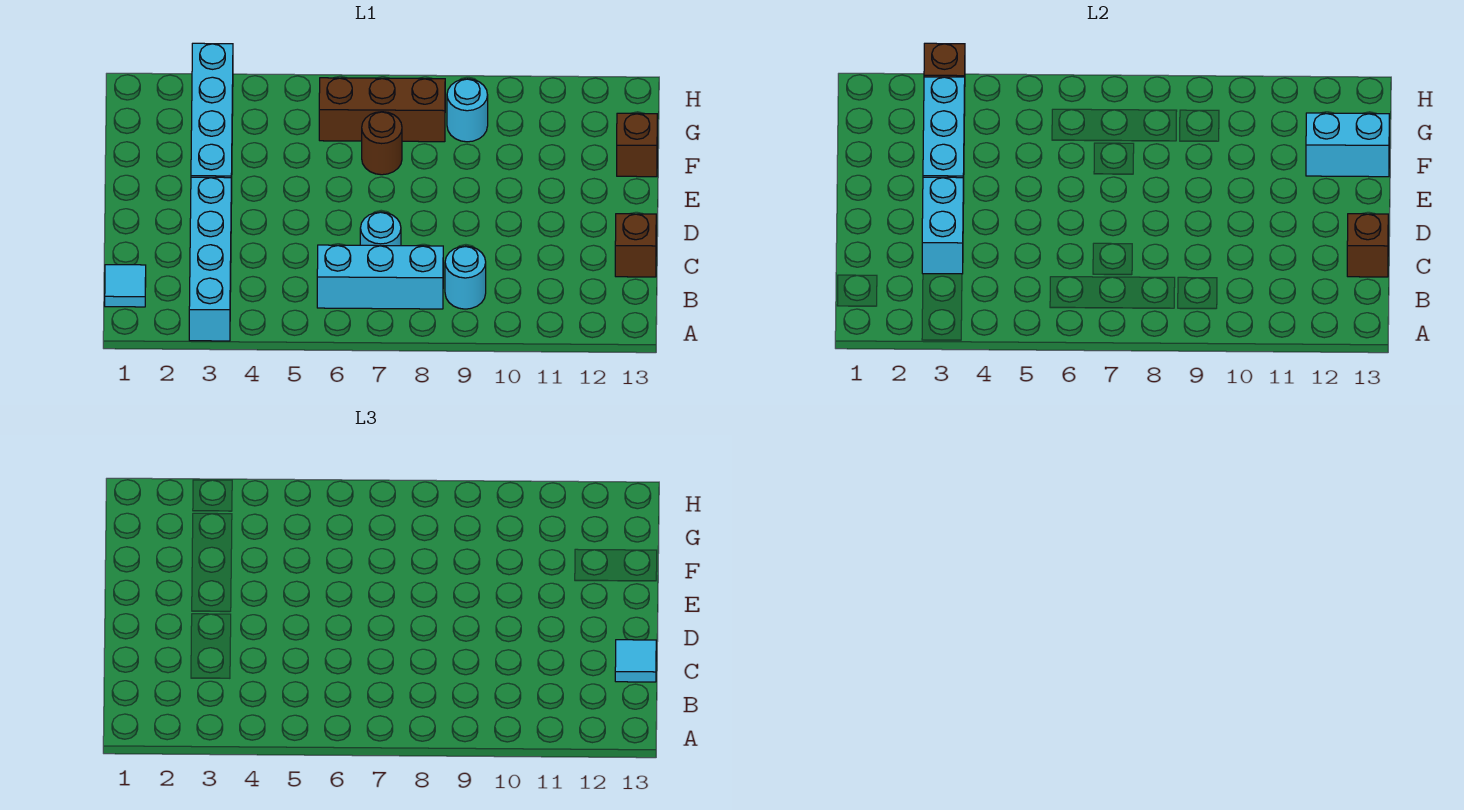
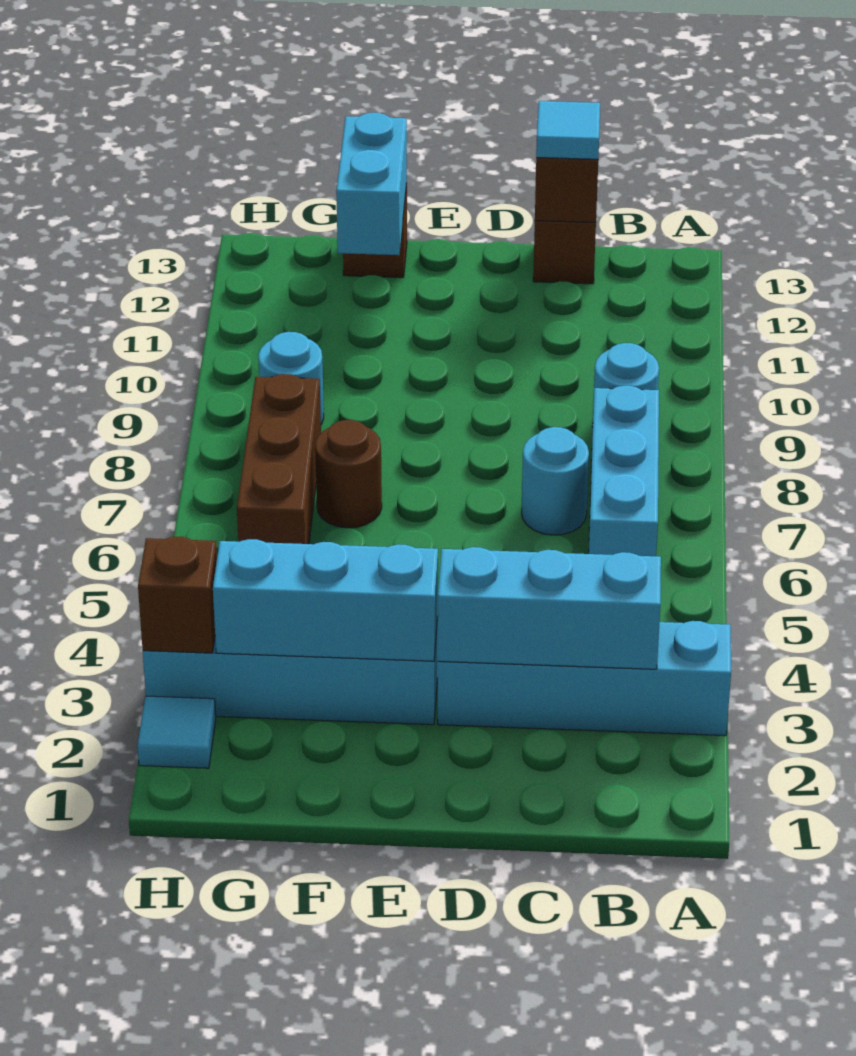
cyan 1x1 tile [105,265,146,307] -> cyan 1x1 tile moved to [137,696,216,768]
cyan 1x2 brick [922,177,963,274] -> cyan 1x3 brick [438,547,661,669]

